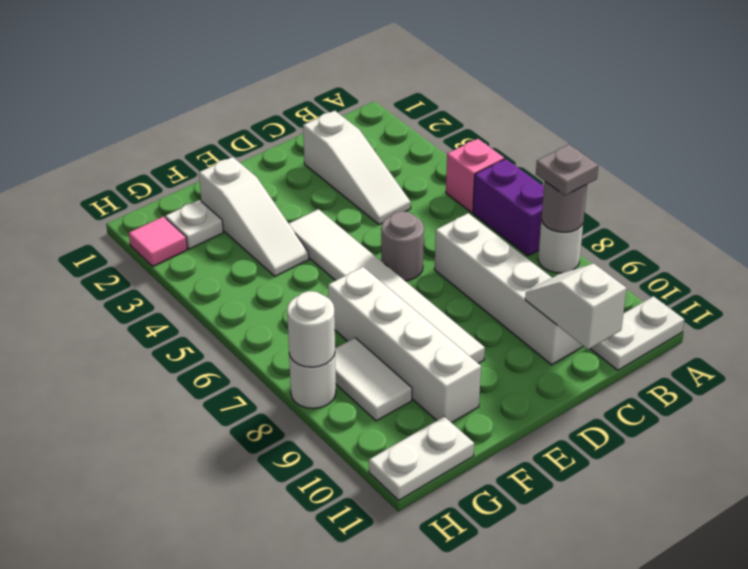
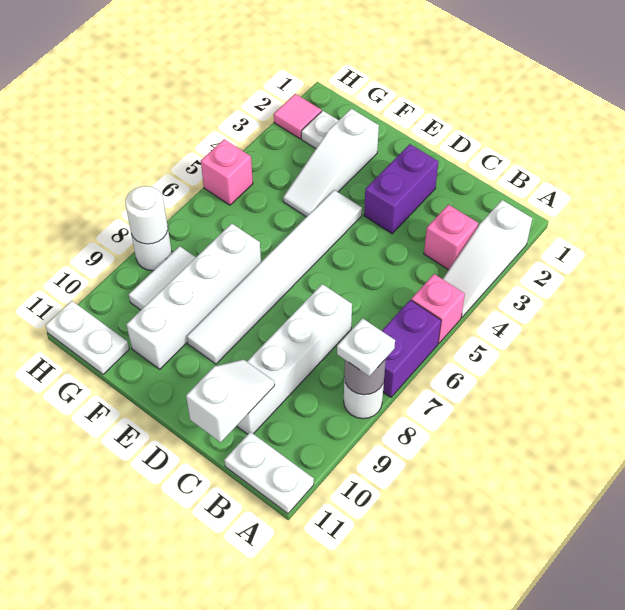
grey 1x1 plate [536,145,598,195] -> white 1x1 plate [337,318,395,376]
none -> pink 1x1 brick [424,205,478,270]
white 1x3 slope [303,111,411,224] -> white 1x3 slope moved to [443,200,532,318]
none -> purple 1x2 brick [364,144,438,234]
grey 1x1 round brick [381,211,424,281] -> none
none -> pink 1x1 brick [201,139,253,205]

